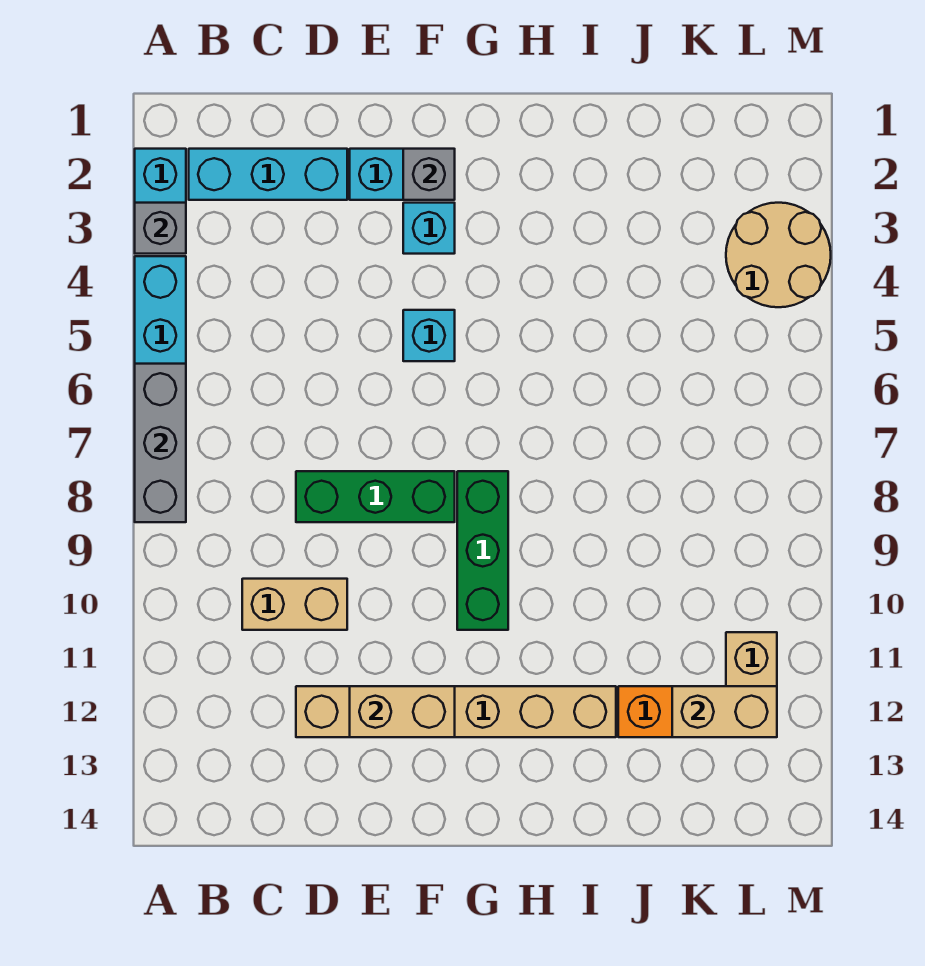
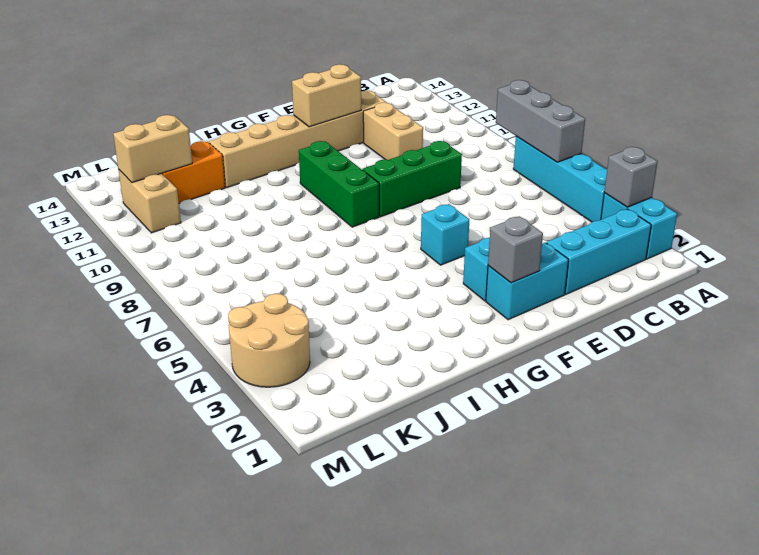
tan 1x2 brick [242,579,347,630] -> tan 1x2 brick turned to [363,103,423,160]

